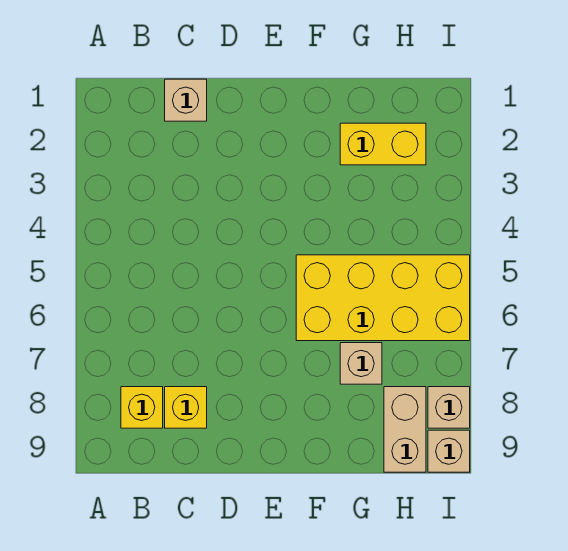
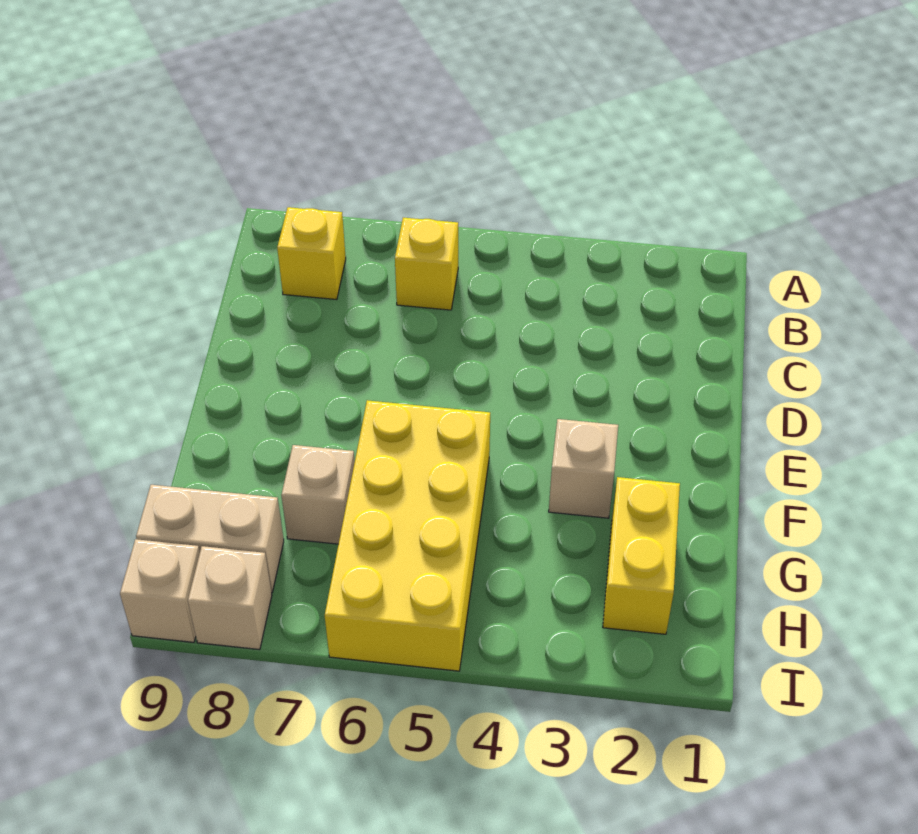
tan 1x1 brick [165,79,207,121] -> tan 1x1 brick moved to [549,419,618,518]
yellow 1x1 brick [165,387,207,428] -> yellow 1x1 brick moved to [395,218,458,310]

